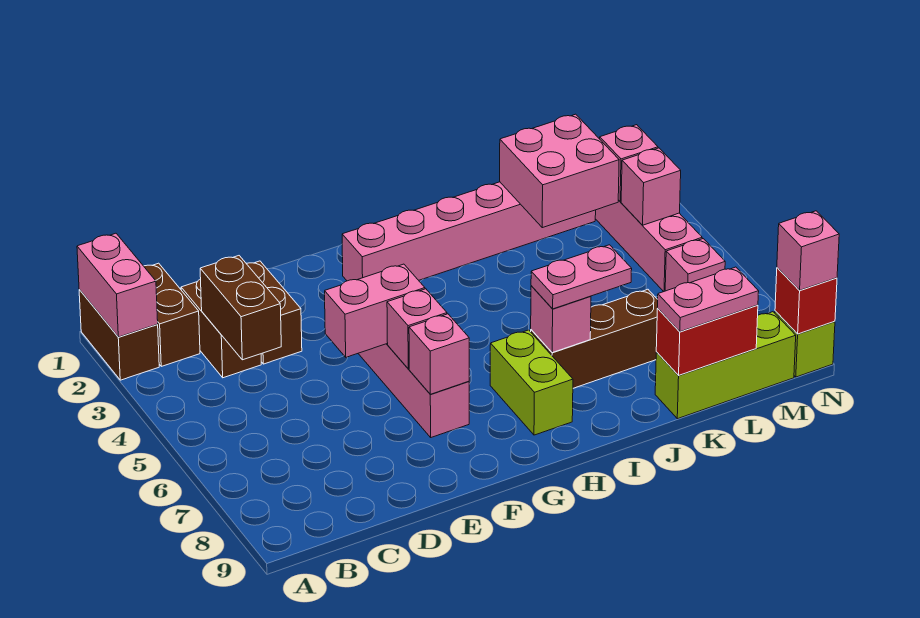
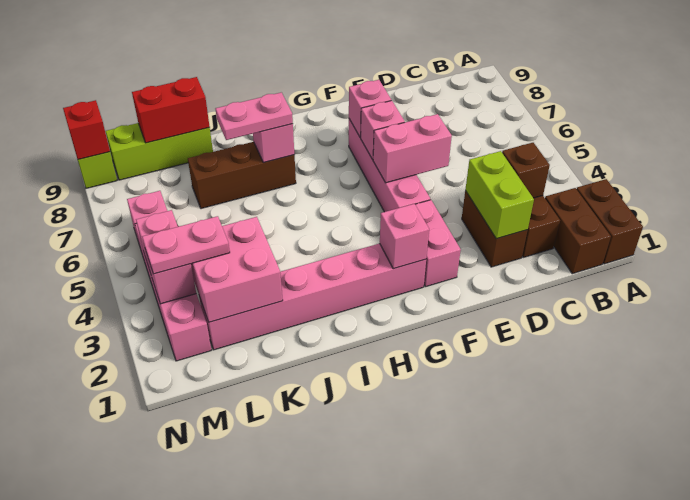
pink 1x2 brick [77,233,158,337] -> pink 1x2 brick moved to [415,200,461,287]
brown 1x2 brick [200,256,281,360] -> brown 1x1 brick [502,143,550,198]
lime 1x2 brick [490,330,573,435] -> lime 1x2 brick moved to [465,151,534,239]
pink 1x2 plate [657,267,759,332] -> pink 1x2 plate moved to [142,216,230,274]
pink 1x1 brick [777,211,839,290] -> pink 1x1 brick moved to [380,204,429,269]

